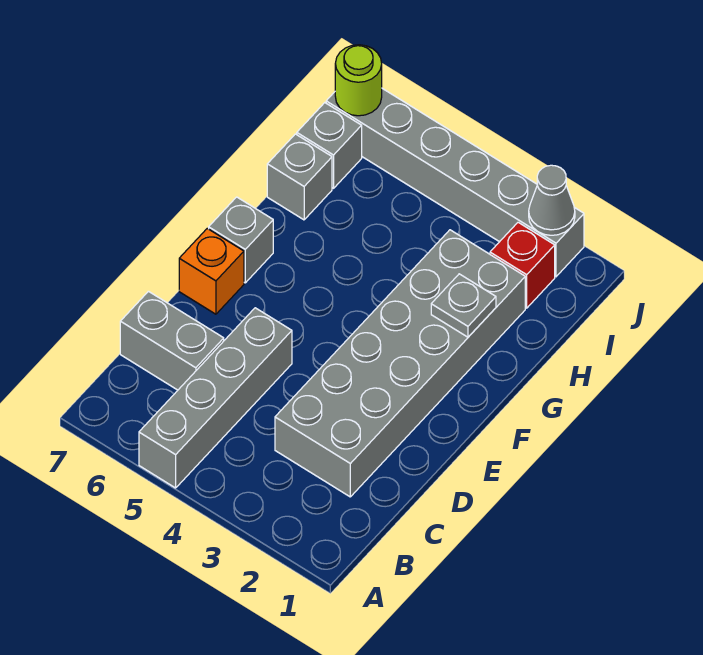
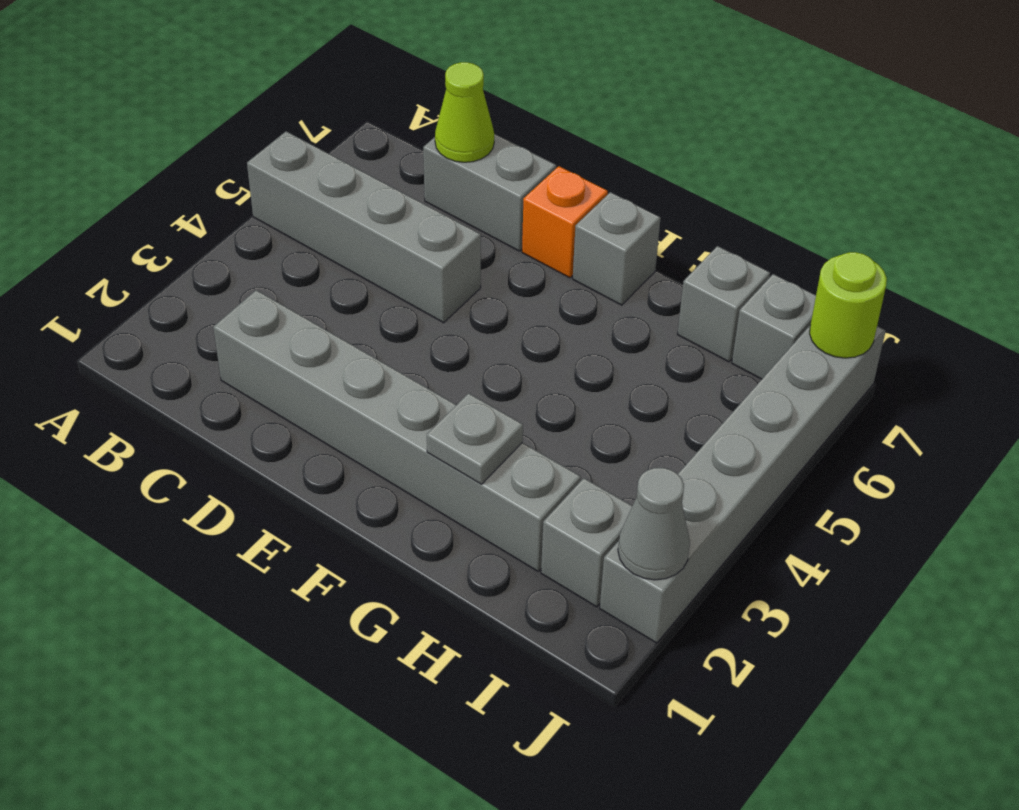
grey 2x6 brick [275,230,525,497] -> grey 1x6 brick [213,290,581,571]
grey 1x2 brick [120,291,224,390] -> grey 1x2 brick turned to [423,134,556,251]
none -> lime 1x1 cone [435,62,494,162]
red 1x1 brick [490,222,555,308] -> grey 1x1 brick [541,478,632,607]

